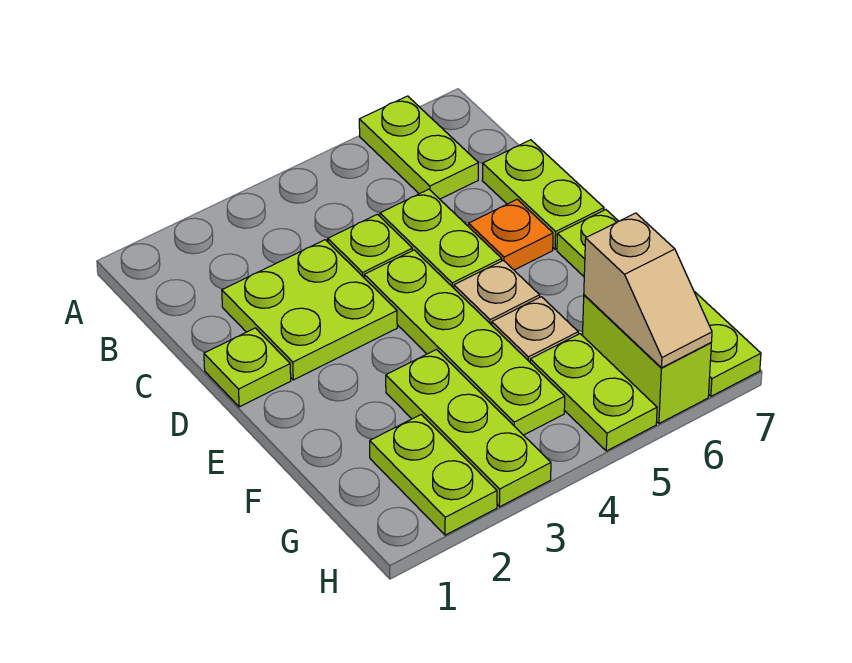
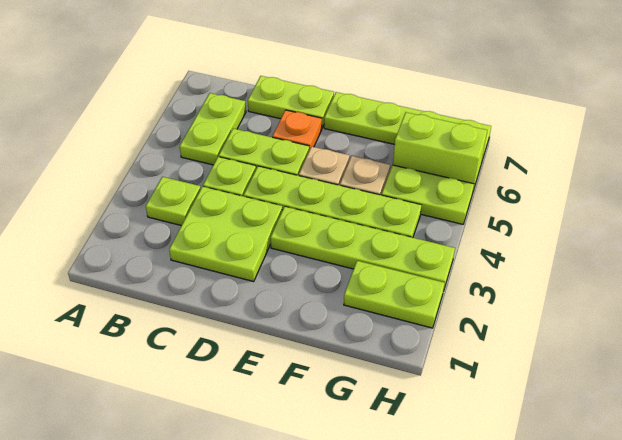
lime 1x2 plate [359,96,478,199] -> lime 1x2 plate turned to [180,93,246,165]
lime 1x1 plate [204,328,291,407] -> lime 1x1 plate moved to [146,177,201,226]
lime 1x3 plate [386,350,551,507] -> lime 1x4 plate [271,206,455,288]
tan 1x2 slope [584,213,712,368] -> none

